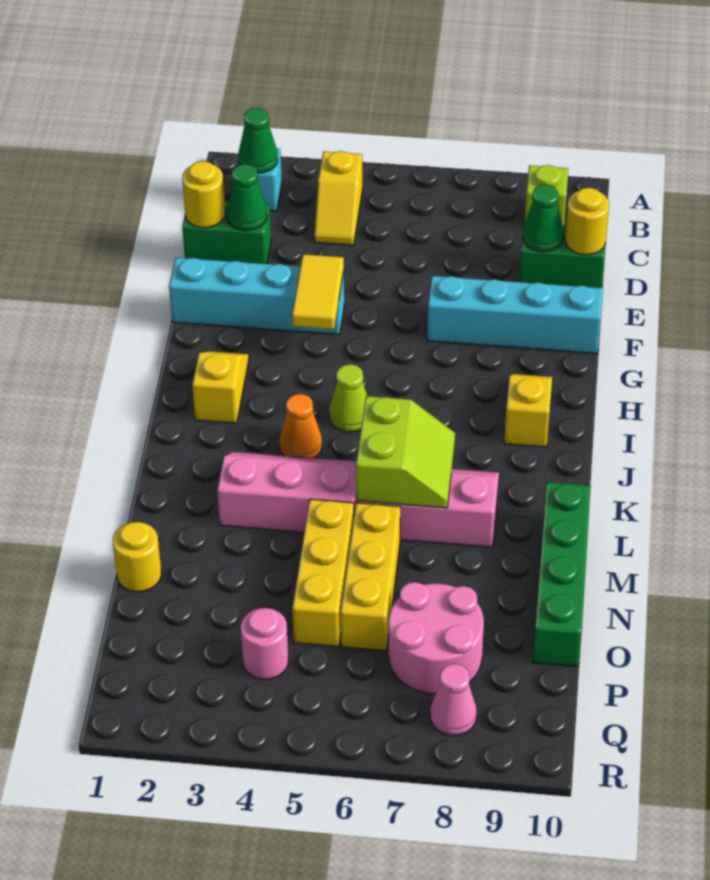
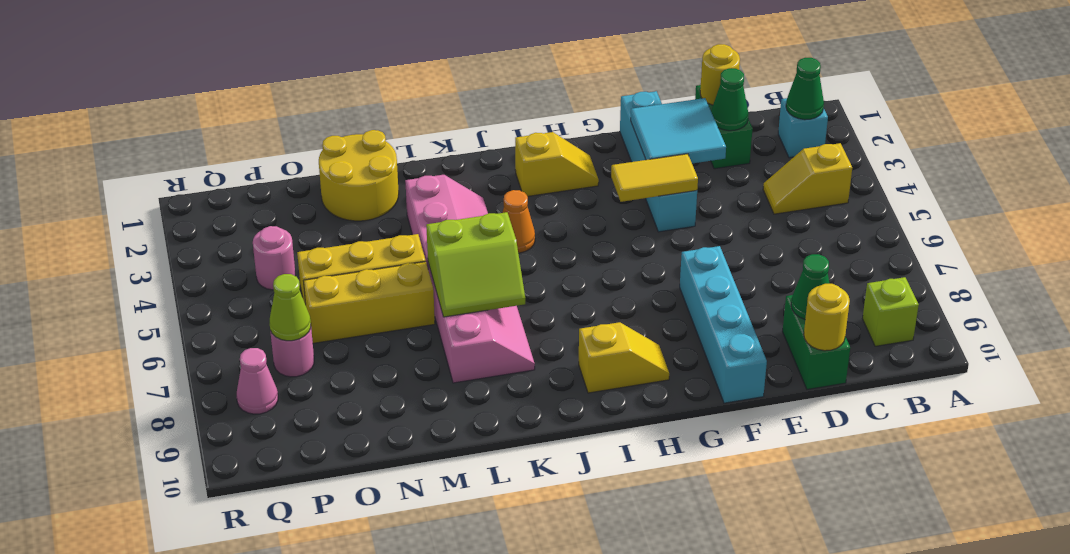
none -> cyan 2x2 tile [631,98,726,163]
lime 1x1 cone [329,364,367,432] -> lime 1x1 cone moved to [270,274,311,341]
green 1x4 brick [532,482,591,667] -> none
yellow 1x1 round brick [113,522,161,592] -> yellow 2x2 round brick [319,130,399,221]
pink 2x2 round brick [389,582,484,694] -> pink 1x1 round brick [270,328,314,377]

